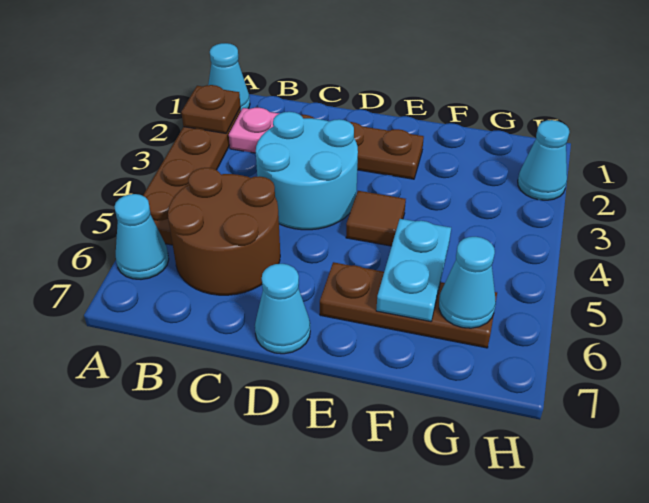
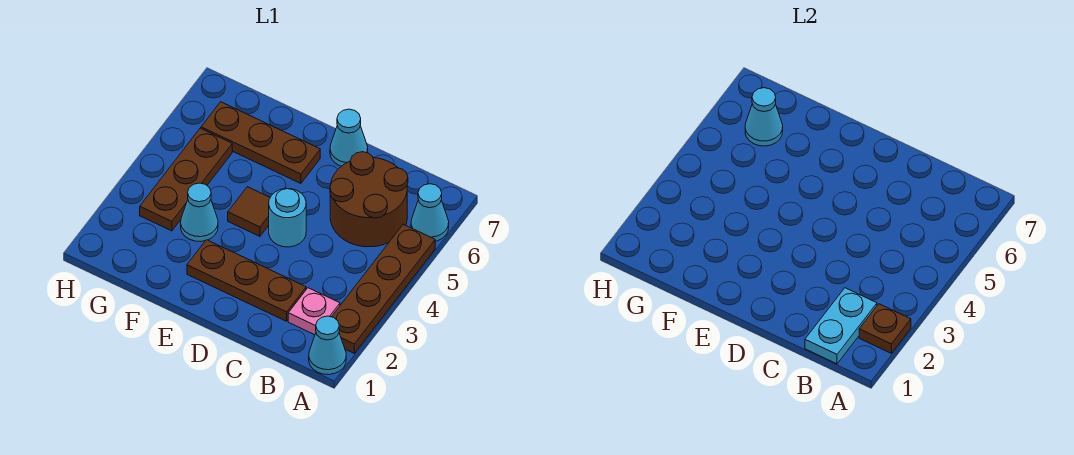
cyan 2x2 round brick [256,112,358,230] -> cyan 1x1 round brick [269,189,306,247]
cyan 1x2 plate [376,219,451,322] -> cyan 1x2 plate moved to [805,288,877,364]
none -> brown 1x3 plate [140,128,232,231]
cyan 1x1 cone [518,120,569,200] -> cyan 1x1 cone moved to [181,183,218,242]

